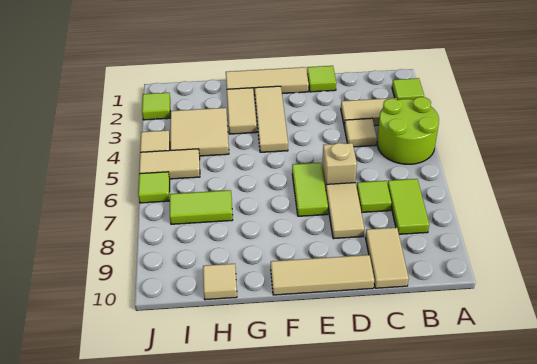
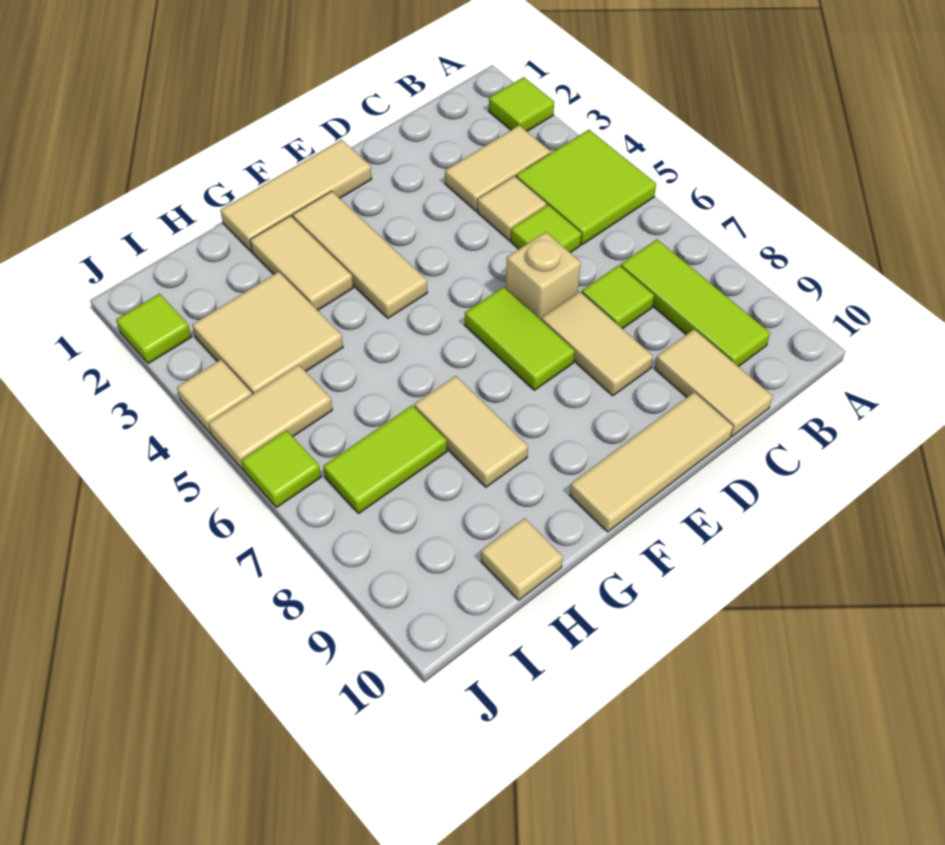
lime 2x2 round brick [377,97,439,164] -> lime 2x2 tile [516,130,656,245]
lime 1x2 tile [388,179,429,234] -> lime 1x3 tile [621,239,770,367]
lime 1x1 tile [307,66,336,92] -> lime 1x1 tile moved to [511,205,581,253]
none -> tan 1x2 tile [414,376,528,487]

